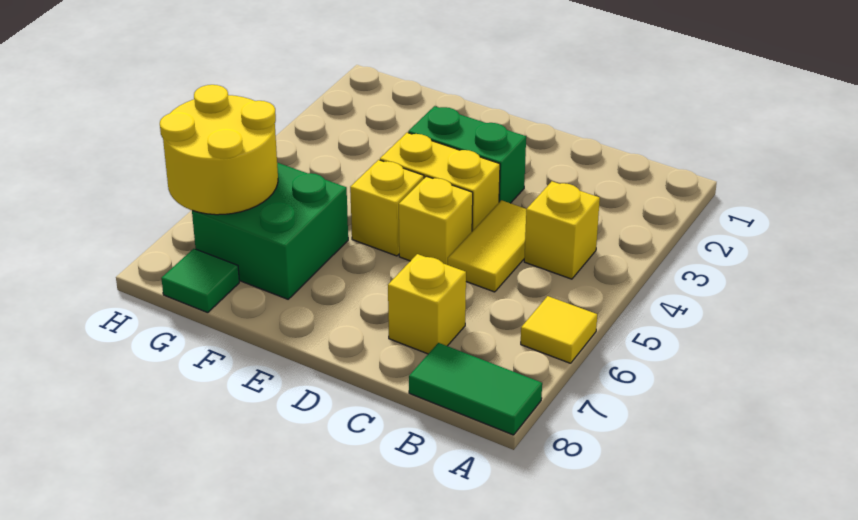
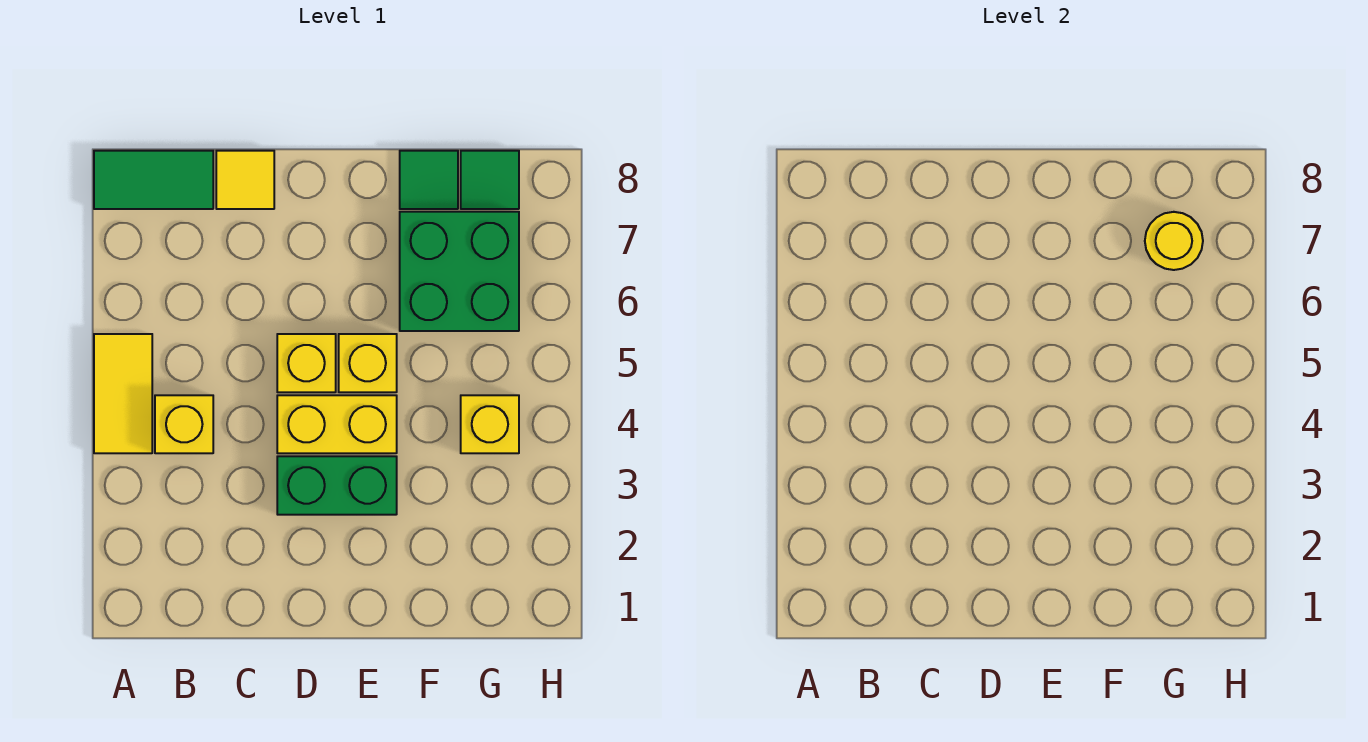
yellow 1x1 tile [521,296,597,363] -> yellow 1x1 tile moved to [216,151,274,209]
yellow 1x2 tile [448,200,526,292] -> yellow 1x2 tile moved to [94,334,152,453]
yellow 1x1 brick [388,254,466,354] -> yellow 1x1 brick moved to [461,395,519,453]
none -> green 1x1 tile [400,151,458,209]
yellow 2x2 round brick [160,85,278,215] -> yellow 1x1 round brick [1145,212,1203,270]

